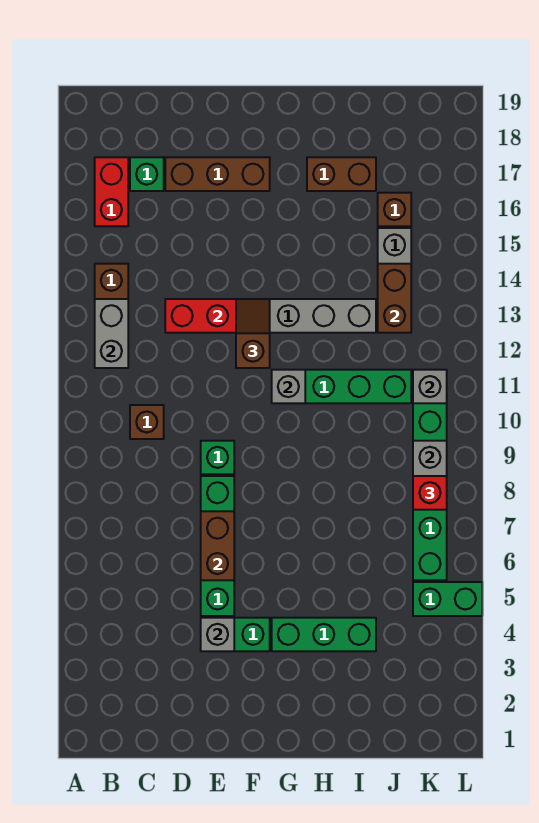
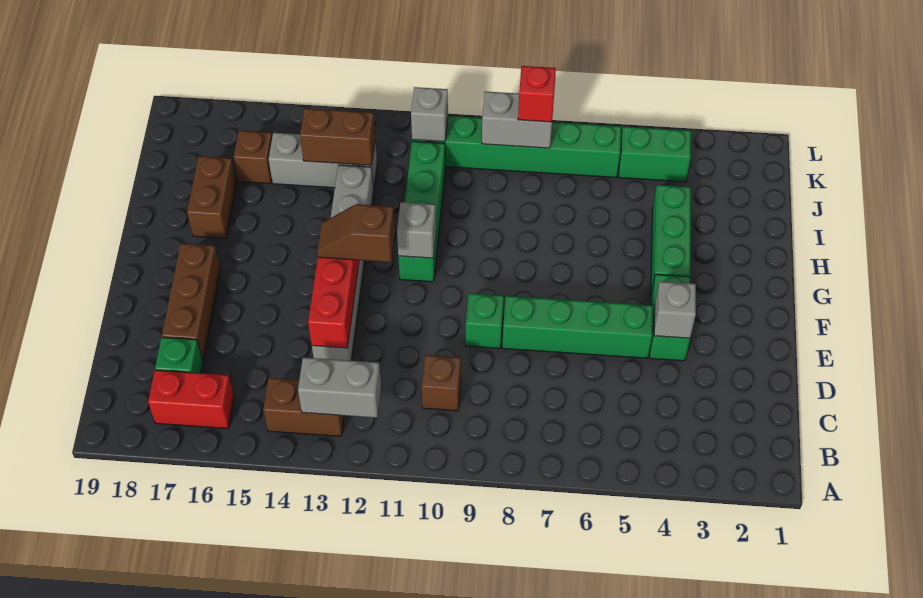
brown 1x2 brick [201,511,234,580] -> none
green 1x2 brick [413,582,482,616] -> green 1x2 brick turned to [619,127,691,182]

